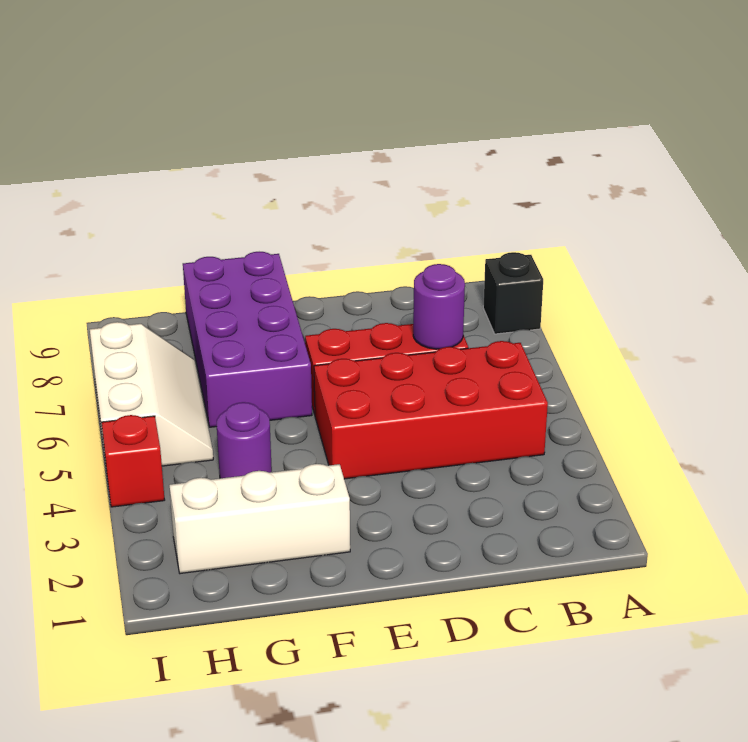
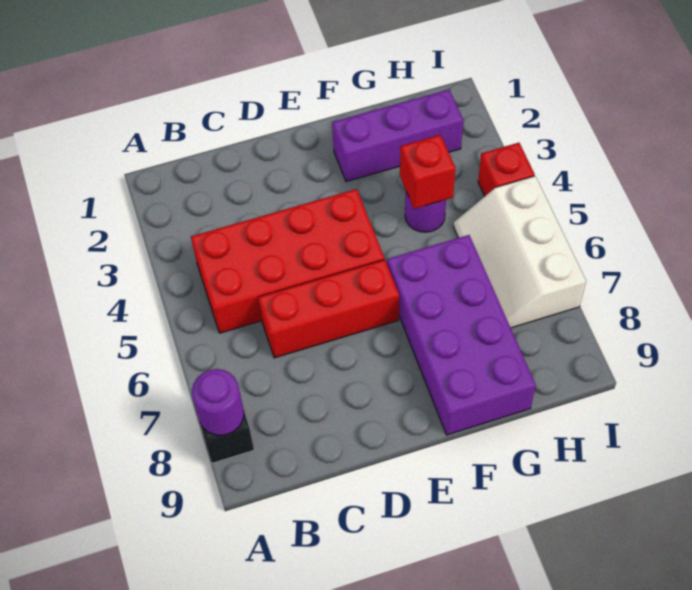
purple 1x1 round brick [413,264,465,349] -> purple 1x1 round brick moved to [192,369,244,435]
white 1x3 brick [169,464,350,574] -> purple 1x3 brick [332,90,463,182]
none -> red 1x1 brick [400,135,455,209]

